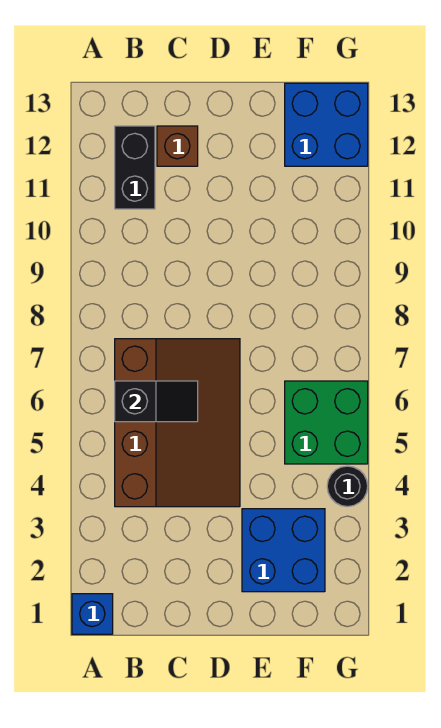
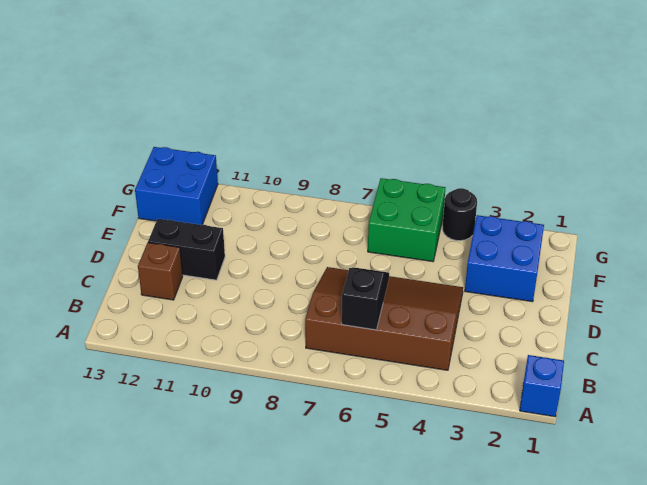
black 1x2 brick [115,126,155,209] -> black 1x2 brick moved to [148,219,225,280]

